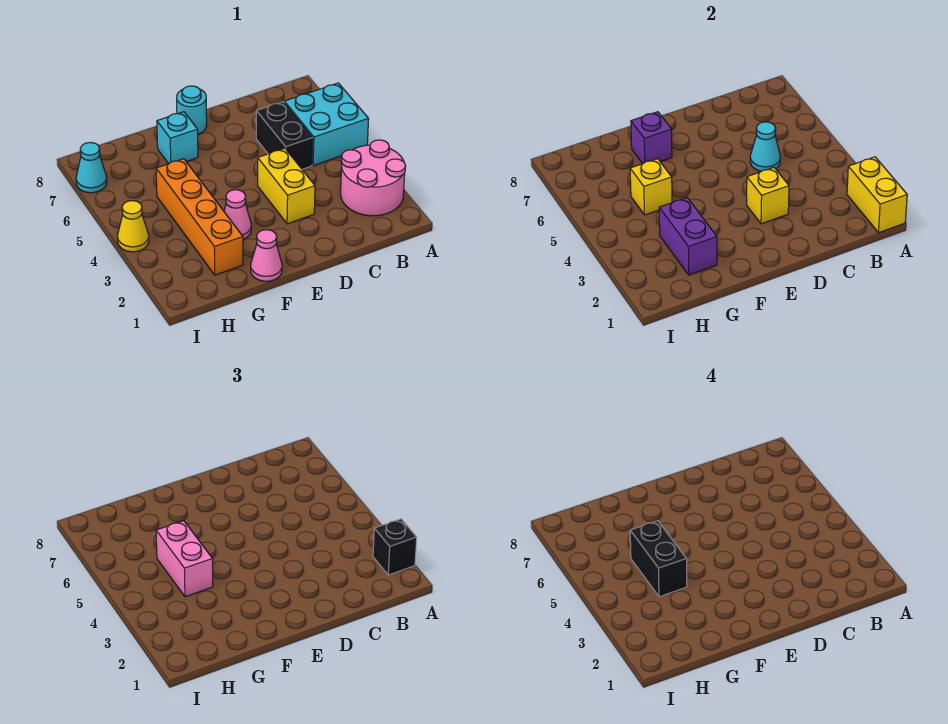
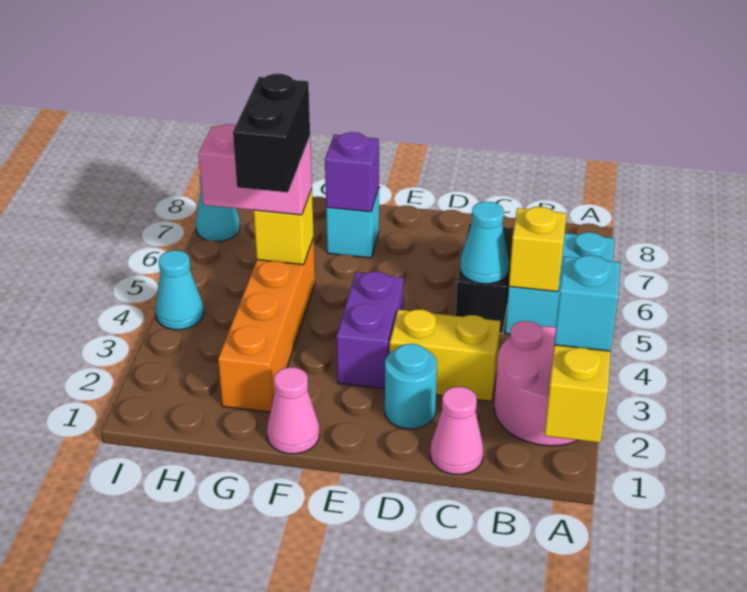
black 1x1 brick [373,519,417,575] -> cyan 1x1 brick [554,255,620,351]
yellow 1x2 brick [258,148,315,224] -> yellow 1x2 brick turned to [390,309,501,401]
yellow 1x1 brick [747,168,789,224] -> yellow 1x1 brick moved to [509,207,567,292]
cyan 1x1 round brick [177,86,207,134] -> cyan 1x1 round brick moved to [385,344,437,429]
pink 1x1 cone [224,190,251,239] -> pink 1x1 cone moved to [430,387,483,474]
purple 1x2 brick [659,198,717,275] -> purple 1x2 brick moved to [337,272,404,389]
pink 1x2 brick [156,521,213,597] -> pink 1x2 brick turned to [198,124,312,215]
yellow 1x1 cone [118,201,149,252] -> cyan 1x1 cone [156,250,204,330]

